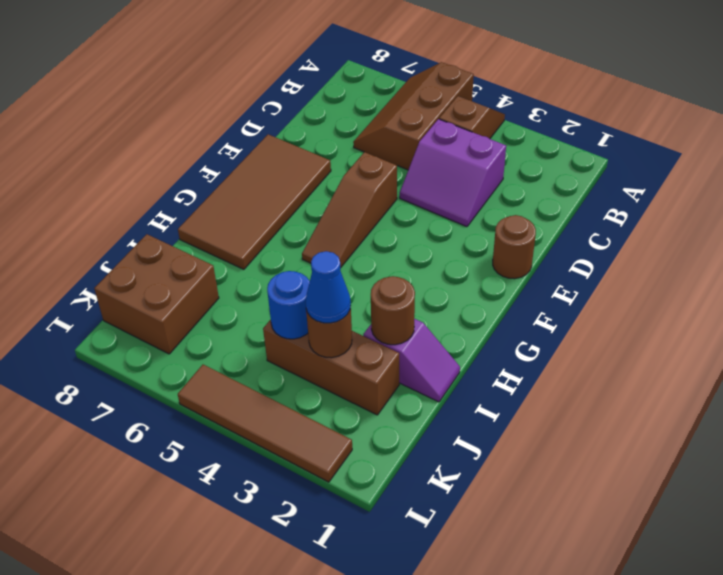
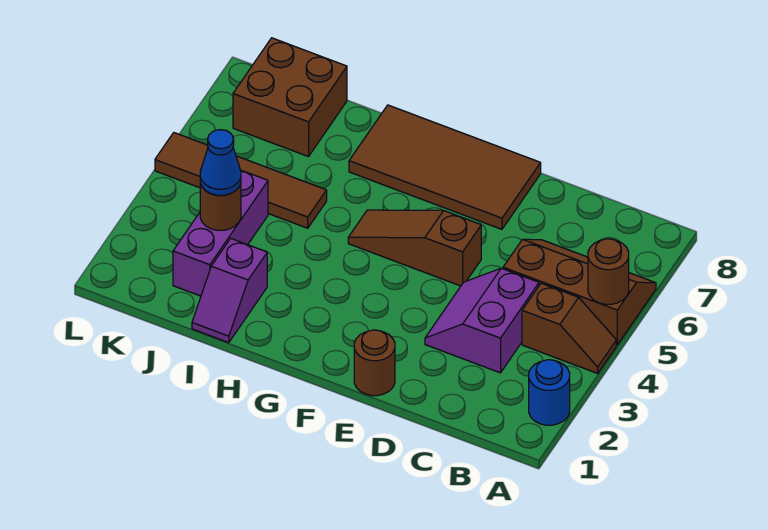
brown 1x1 round brick [371,276,415,345] -> brown 1x1 round brick moved to [588,239,629,304]
brown 1x3 brick [263,320,399,415] -> purple 1x3 brick [173,170,268,296]
blue 1x1 round brick [267,271,310,339] -> blue 1x1 round brick moved to [529,360,570,425]
brown 1x4 tile [178,365,352,482] -> brown 1x4 tile turned to [155,133,327,228]

